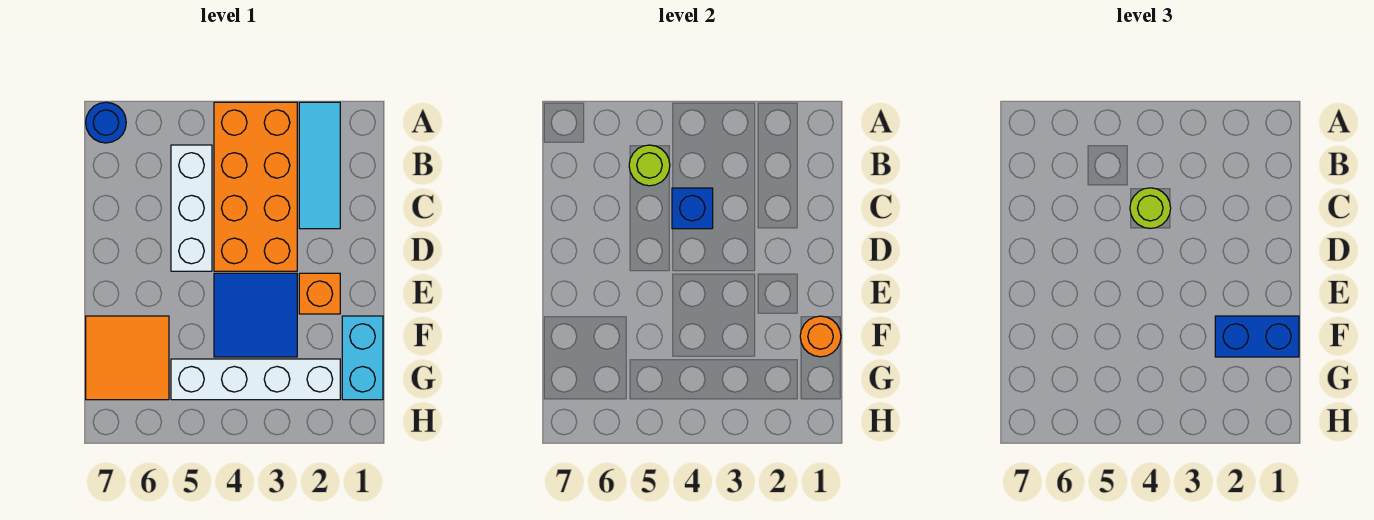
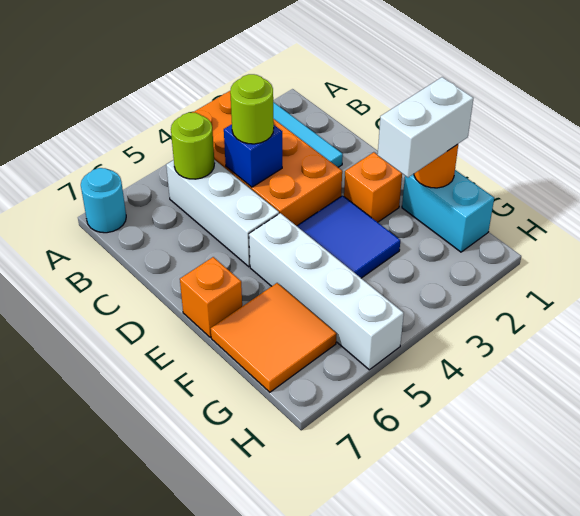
blue 1x1 round brick [86,102,126,143] -> cyan 1x1 round brick [81,168,126,233]
none -> orange 1x1 brick [180,257,242,338]
blue 1x2 brick [1215,316,1299,357] -> white 1x2 brick [378,77,473,177]
white 1x4 brick [171,359,340,400] -> white 1x4 brick turned to [249,213,404,370]

